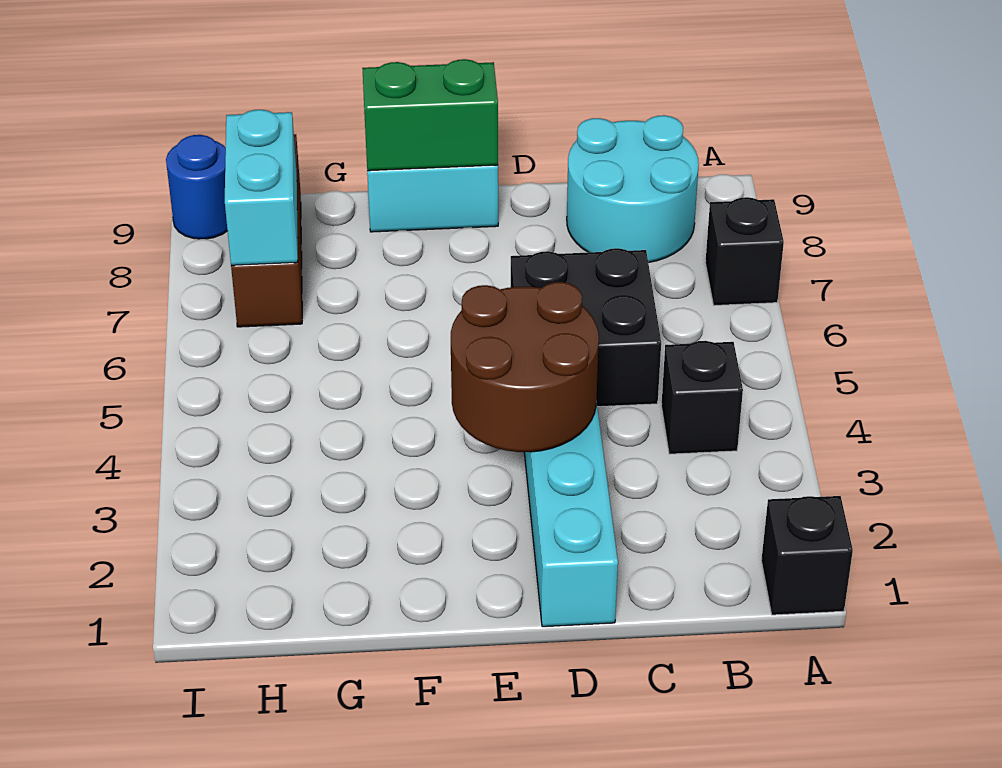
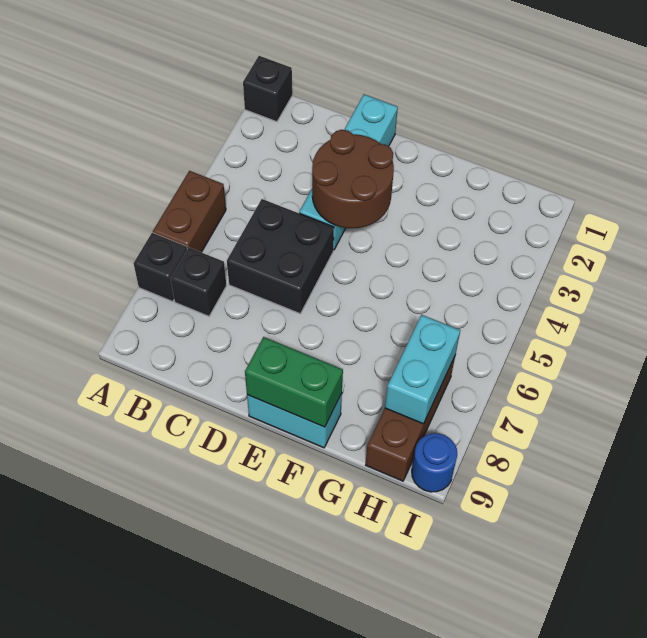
none -> brown 1x2 brick [153,171,226,252]
black 1x1 brick [661,341,743,454] -> black 1x1 brick moved to [171,248,226,316]
cyan 2x2 round brick [567,115,699,263] -> none

